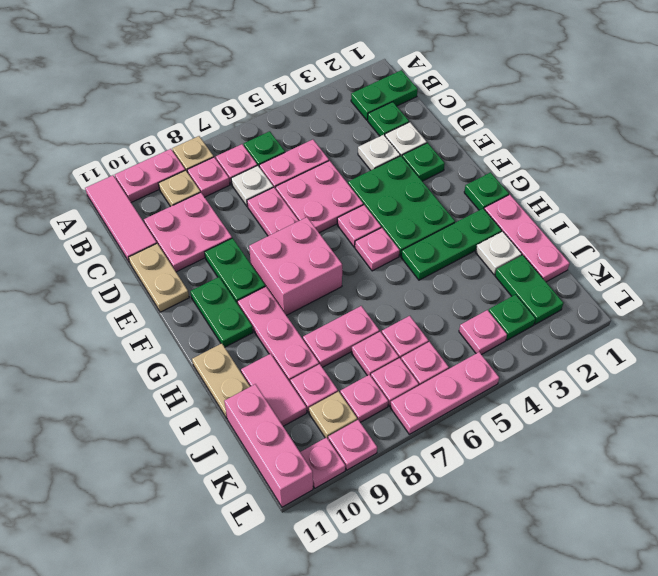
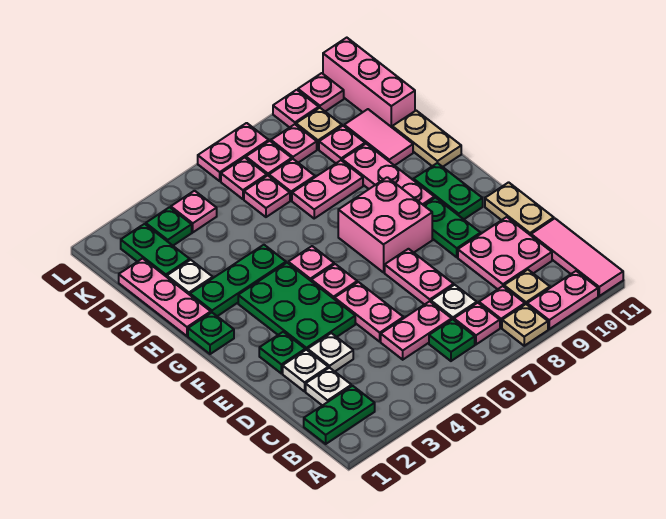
green 1x1 plate [368,102,409,136] -> white 1x1 plate [306,368,351,406]
pink 2x2 plate [276,161,363,233] -> pink 1x2 plate [335,282,404,342]
pink 1x3 plate [390,352,499,434] -> pink 1x2 plate [198,123,269,181]

